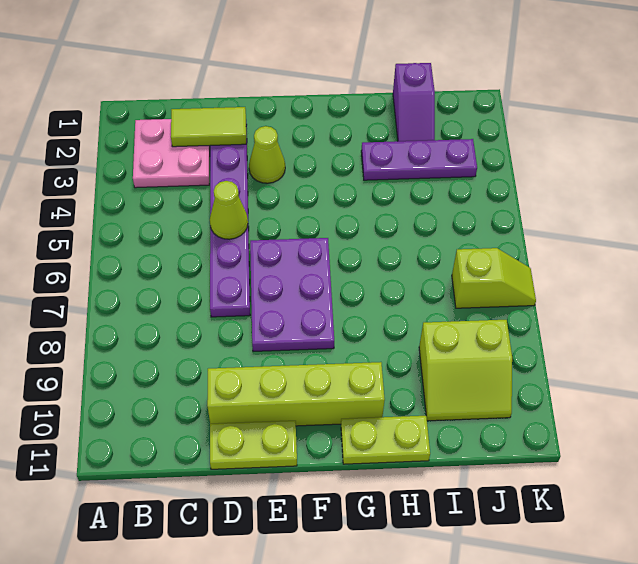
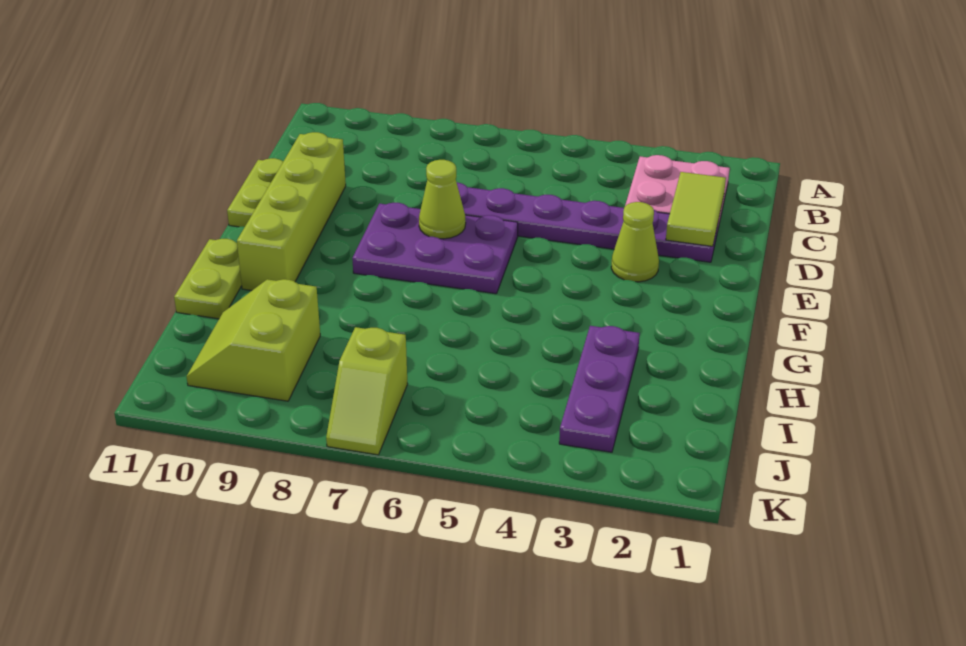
lime 1x1 cone [210,181,248,239] -> lime 1x1 cone moved to [419,160,466,239]
purple 1x2 slope [393,63,435,141] -> none

